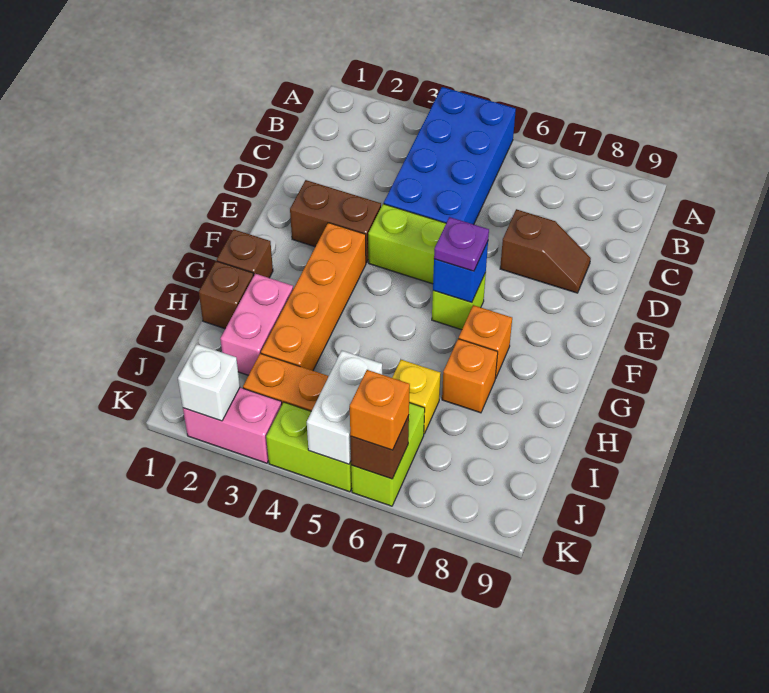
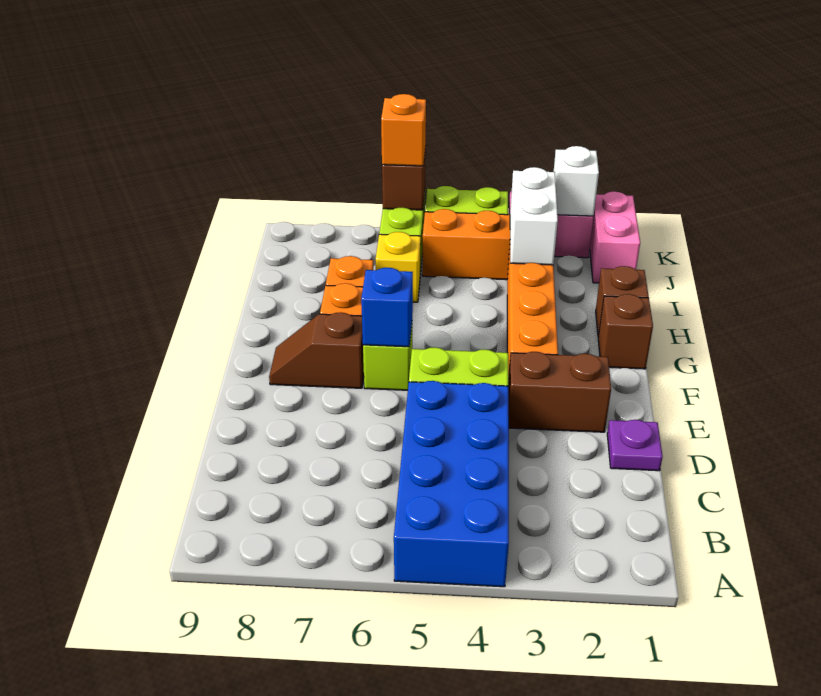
brown 1x2 slope [500,209,591,293] -> brown 1x2 slope moved to [269,312,364,388]
purple 1x1 plate [434,217,489,271] -> purple 1x1 plate moved to [607,420,663,471]
pink 1x2 brick [220,274,293,375] -> pink 1x2 brick moved to [590,192,640,283]
white 1x2 brick [307,351,382,464] -> white 1x2 brick moved to [510,167,558,265]

